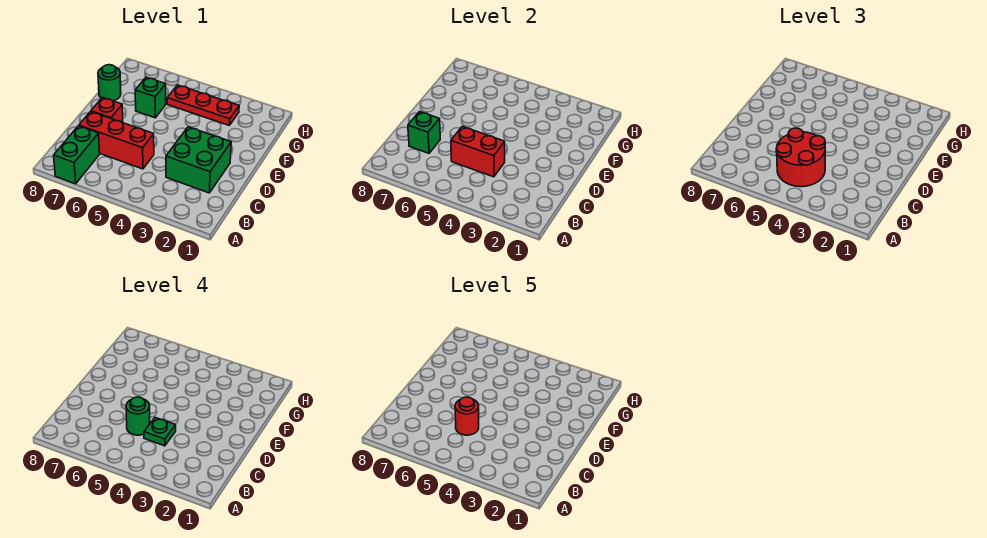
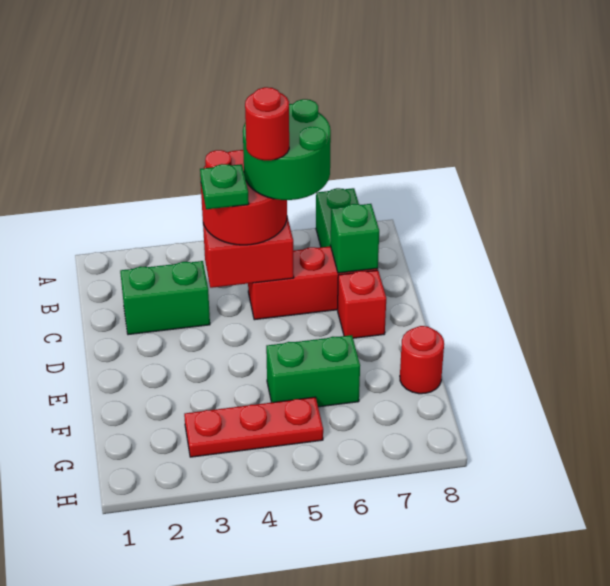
green 2x2 brick [166,127,231,193] -> green 1x2 brick [120,261,210,335]
green 1x1 round brick [126,397,150,435] -> green 2x2 round brick [243,99,331,200]
green 1x1 brick [135,77,166,118] -> green 1x2 brick [266,335,360,407]
green 1x1 round brick [98,65,121,101] -> red 1x1 round brick [400,326,444,394]

